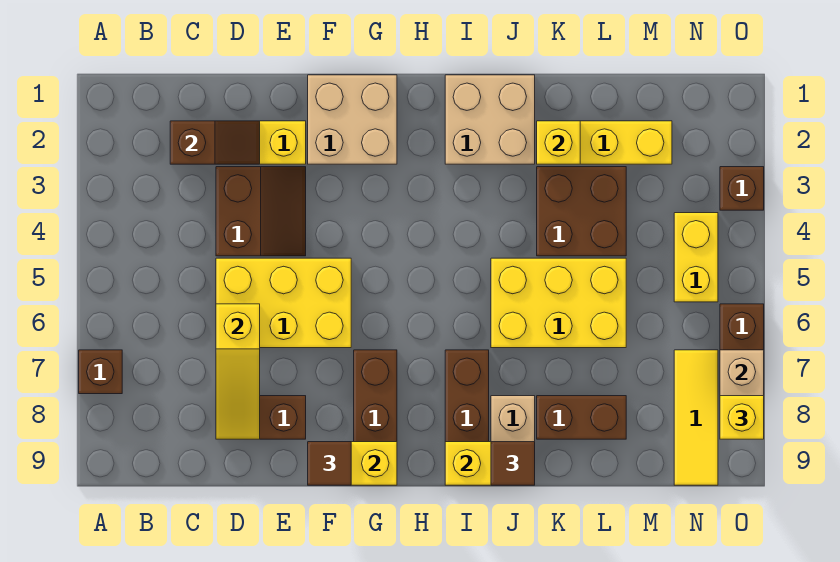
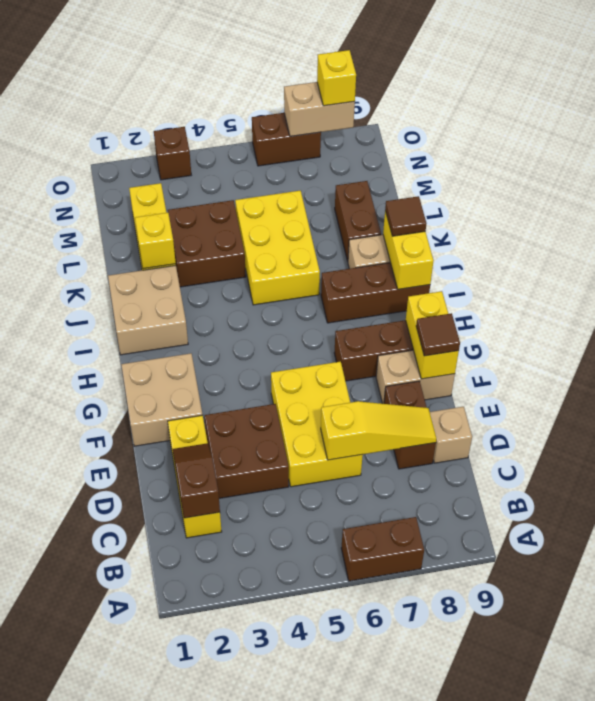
brown 1x1 brick [79,350,122,394] -> brown 1x2 brick [341,517,424,581]
brown 2x2 slope [216,167,306,256] -> brown 2x2 brick [205,404,289,498]
none -> tan 1x1 brick [430,407,472,463]
none -> tan 1x2 brick [376,350,455,404]
yellow 1x2 brick [674,213,718,302] -> none
yellow 1x3 tile [674,350,718,485] -> none

